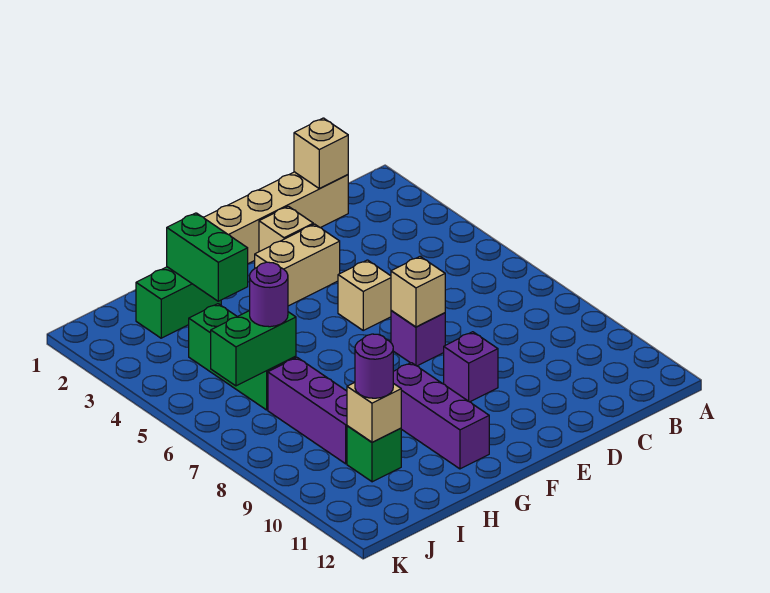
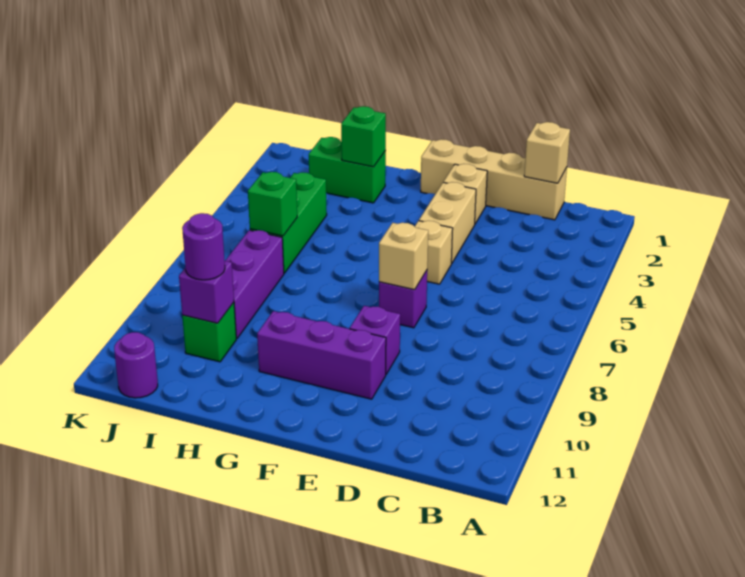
tan 1x2 brick [255,224,340,306] -> tan 1x2 brick turned to [419,182,476,264]
purple 1x3 brick [393,363,489,469] -> purple 1x3 brick turned to [257,311,386,399]
green 1x2 brick [167,213,248,301] -> green 1x1 brick [341,106,386,167]
green 1x2 brick [211,311,296,386] -> green 1x1 brick [248,172,297,236]
purple 1x1 round brick [250,262,288,327] -> purple 1x1 round brick moved to [114,332,158,398]
tan 1x1 brick [347,383,401,442] -> purple 1x1 brick [179,261,234,323]

